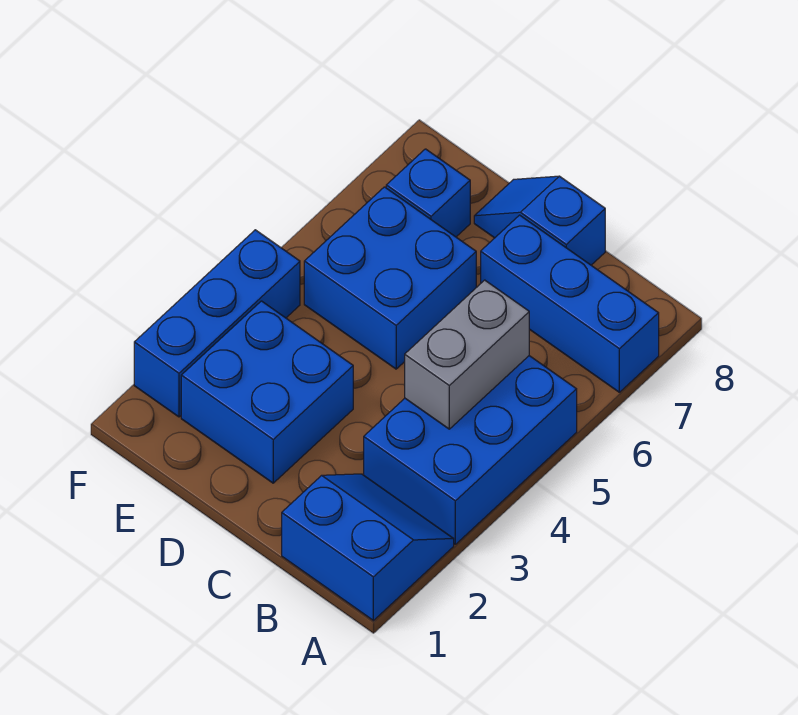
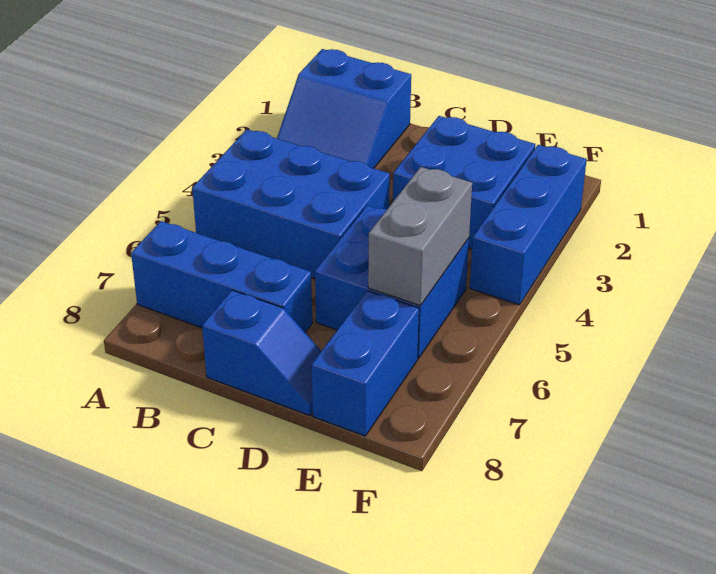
blue 2x3 brick [364,356,577,544] -> blue 2x3 brick turned to [192,129,390,279]
grey 1x2 brick [405,280,529,429] -> grey 1x2 brick moved to [368,167,472,306]
blue 1x1 brick [386,149,470,237] -> blue 1x2 brick [312,291,419,436]

